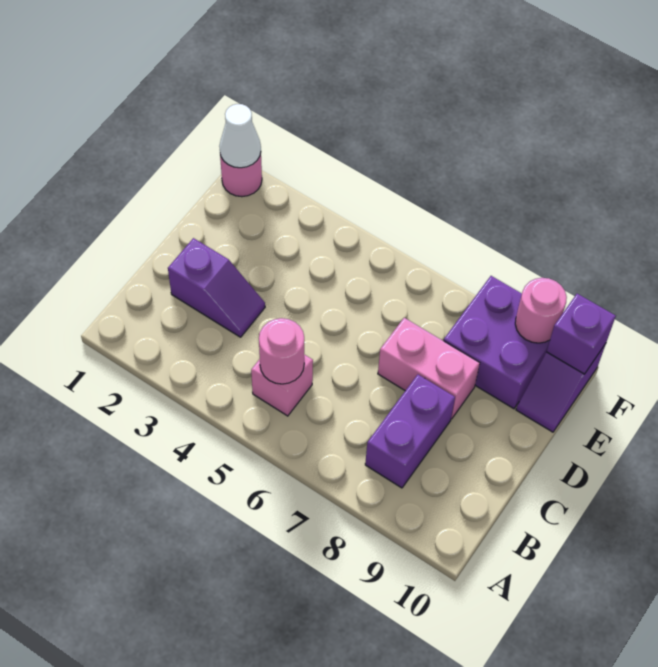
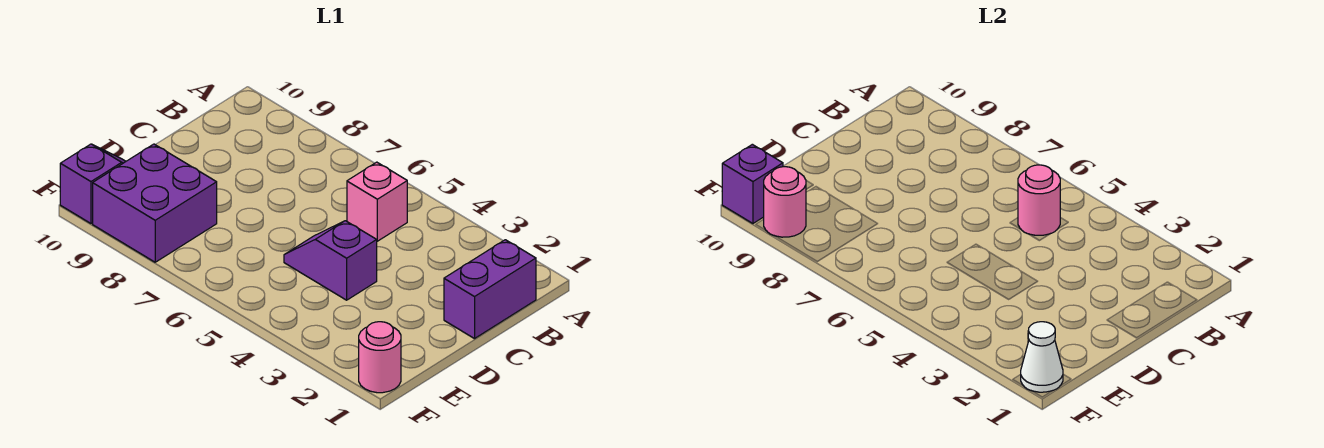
purple 1x2 brick [365,375,455,488] -> purple 1x2 brick moved to [444,240,536,339]
purple 1x2 slope [168,238,265,337] -> purple 1x2 slope moved to [284,221,377,300]
pink 1x2 brick [378,318,480,419] -> none

